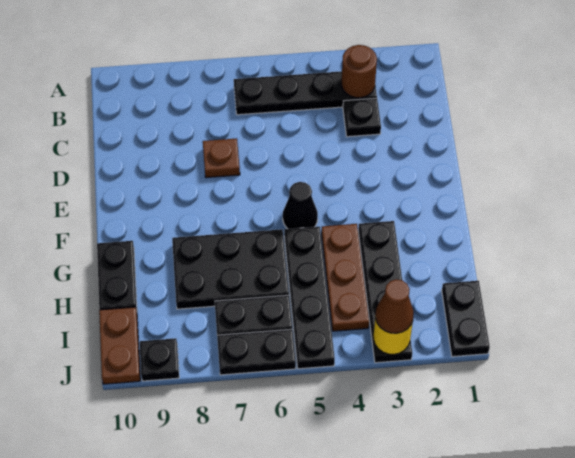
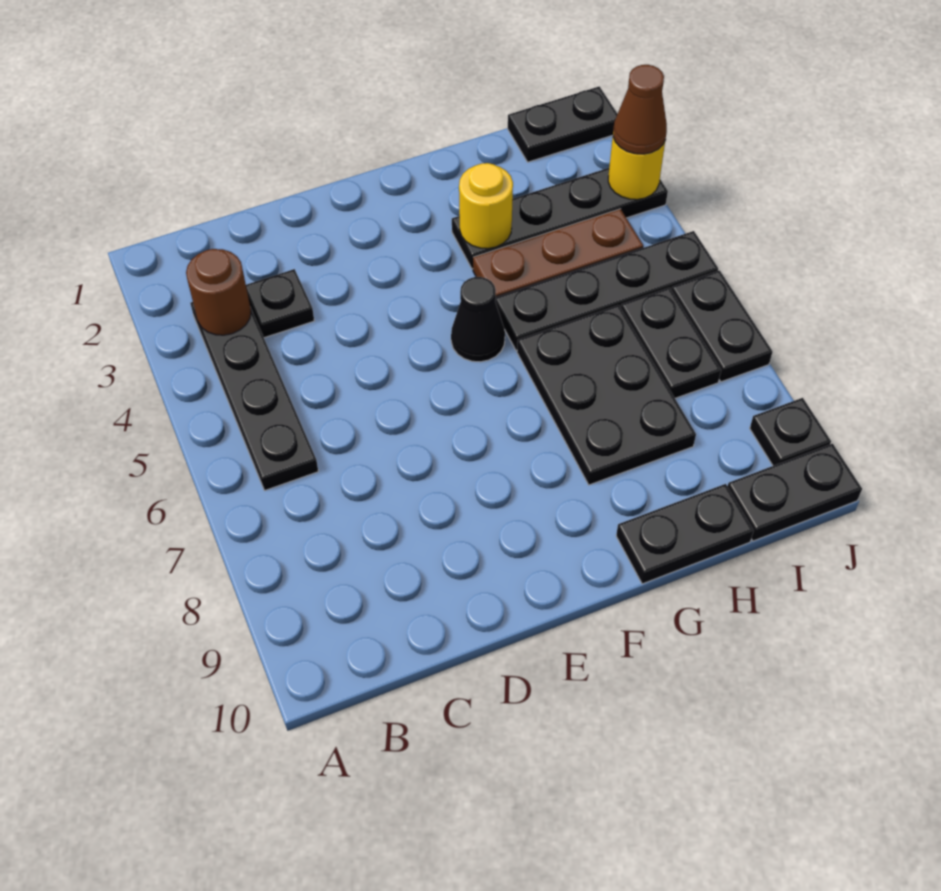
brown 1x1 plate [203,138,240,178] -> none
none -> yellow 1x1 round brick [459,163,513,249]
brown 1x2 plate [99,307,140,384] -> black 1x2 plate [727,444,862,541]

